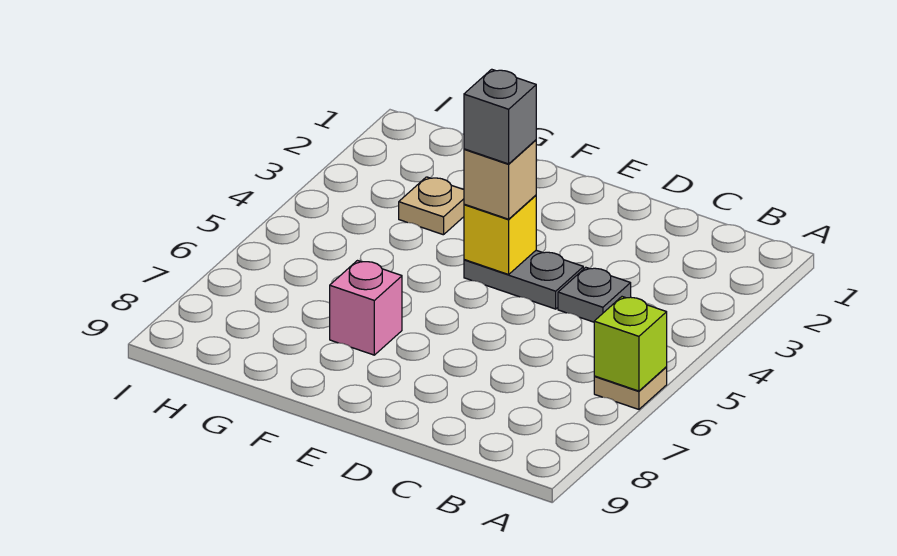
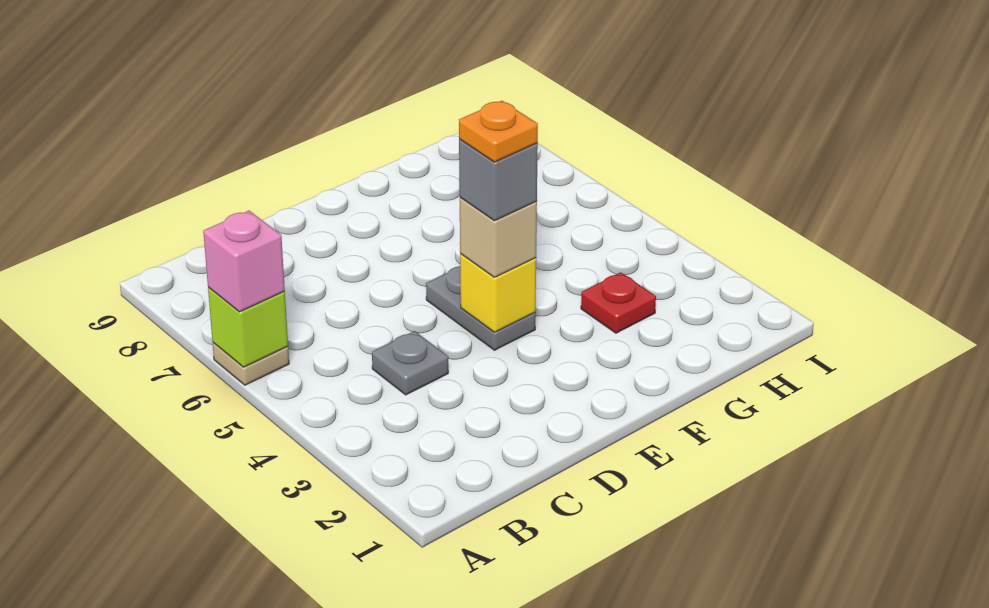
grey 1x2 plate [464,250,583,309] -> grey 1x2 plate turned to [426,266,536,350]
none -> orange 1x1 plate [459,101,538,162]
pink 1x1 brick [330,261,402,355] -> pink 1x1 brick moved to [203,211,285,312]
tan 1x1 plate [399,177,464,235] -> red 1x1 plate [581,272,656,333]

